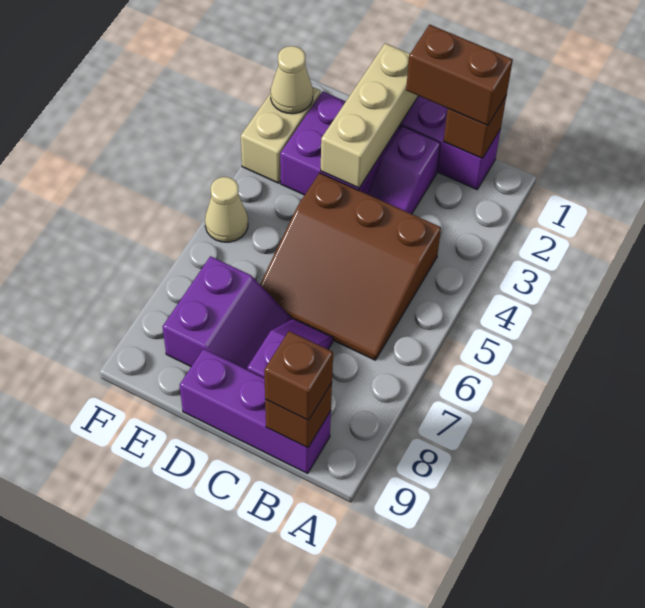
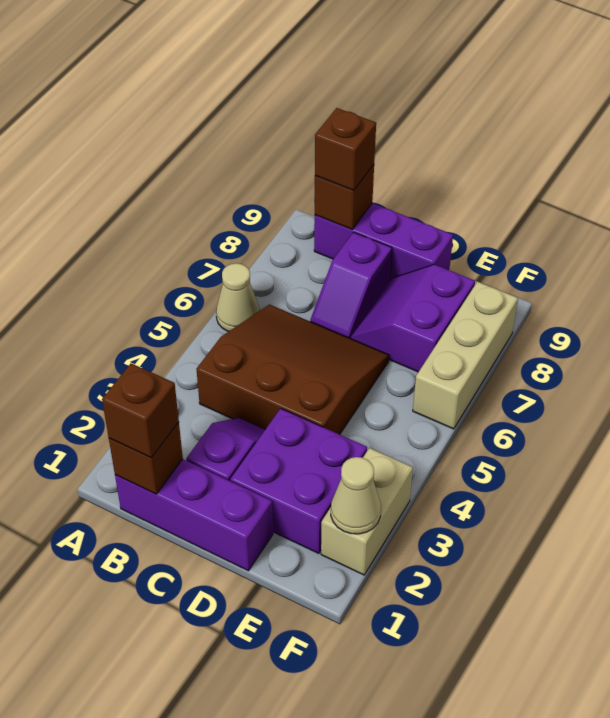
brown 1x2 brick [406,25,513,126] -> brown 1x1 brick [102,363,179,458]
tan 1x3 brick [321,43,418,188] -> tan 1x3 brick moved to [413,282,518,429]
tan 1x1 cone [205,177,248,242] -> tan 1x1 cone moved to [216,263,260,331]

